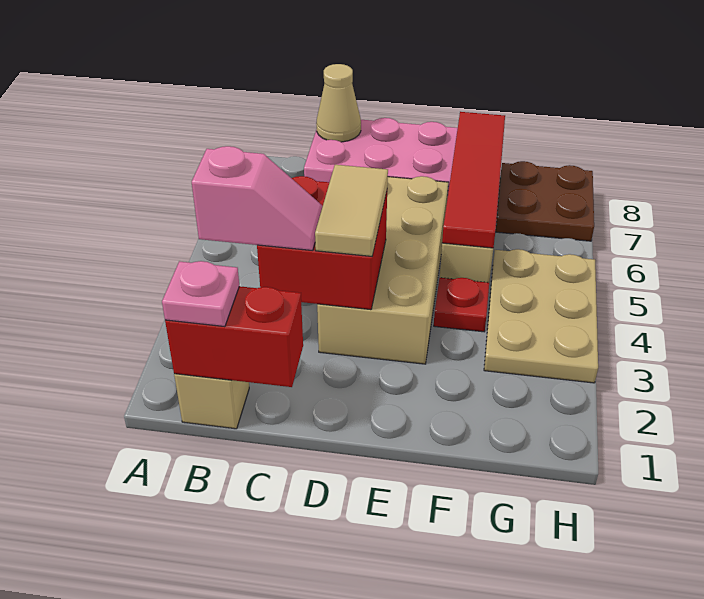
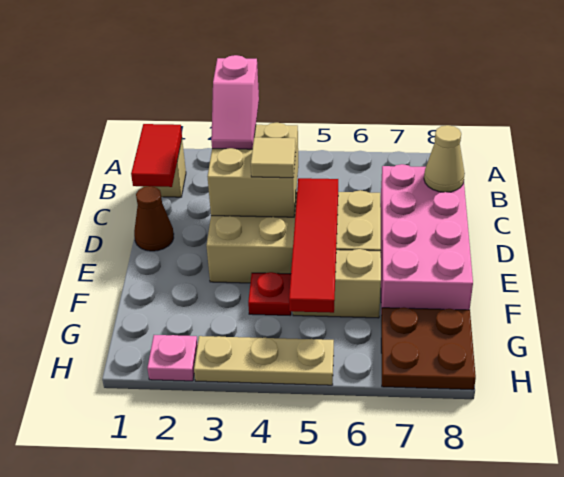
red 1x2 brick [165,286,303,387] -> red 1x2 tile [131,124,182,187]
pink 1x1 plate [162,261,239,327] -> pink 1x1 plate moved to [147,335,198,381]
red 2x2 brick [257,176,387,310] -> tan 2x2 brick [208,123,298,217]
none -> brown 1x1 cone [134,186,174,251]
tan 1x2 tile [315,165,388,256] -> tan 1x1 tile [251,137,296,178]
red 1x4 tile [442,112,505,248] -> red 1x4 tile turned to [289,178,338,313]
tan 2x3 plate [484,249,598,383] -> tan 1x3 plate [194,336,334,385]

